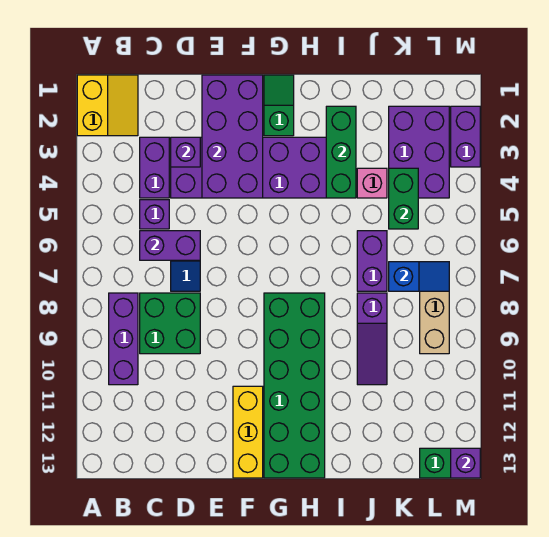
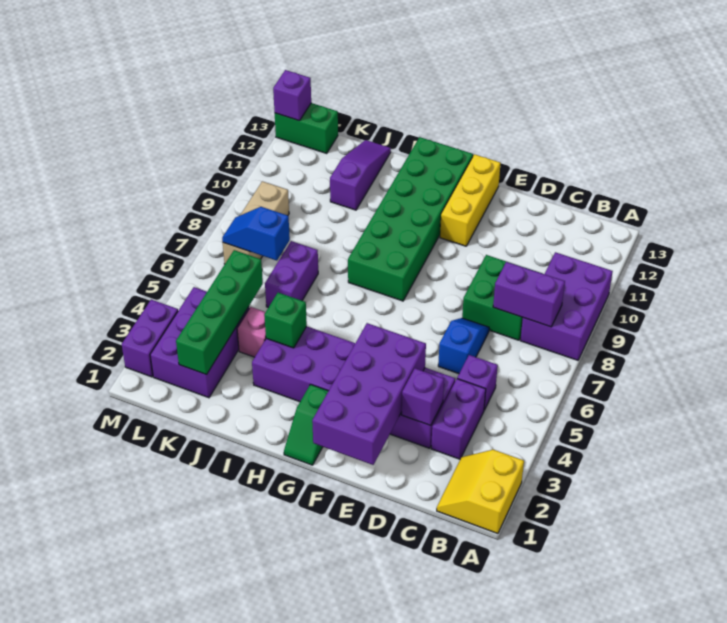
purple 1x3 brick [109,293,138,385] -> purple 2x3 brick [520,252,613,360]
purple 1x2 brick [140,231,200,260] -> purple 1x2 brick moved to [493,262,565,327]
green 1x3 brick [326,106,356,198] -> green 1x1 brick [264,293,307,348]
purple 1x3 slope [357,293,387,385] -> purple 1x3 slope moved to [330,140,391,210]
green 1x2 brick [389,168,418,229] -> green 1x4 brick [176,250,263,375]

